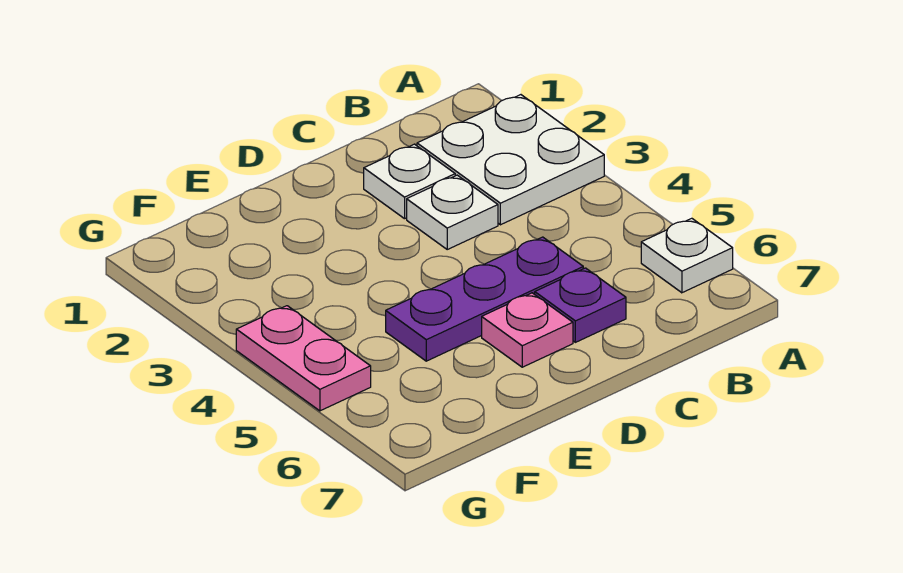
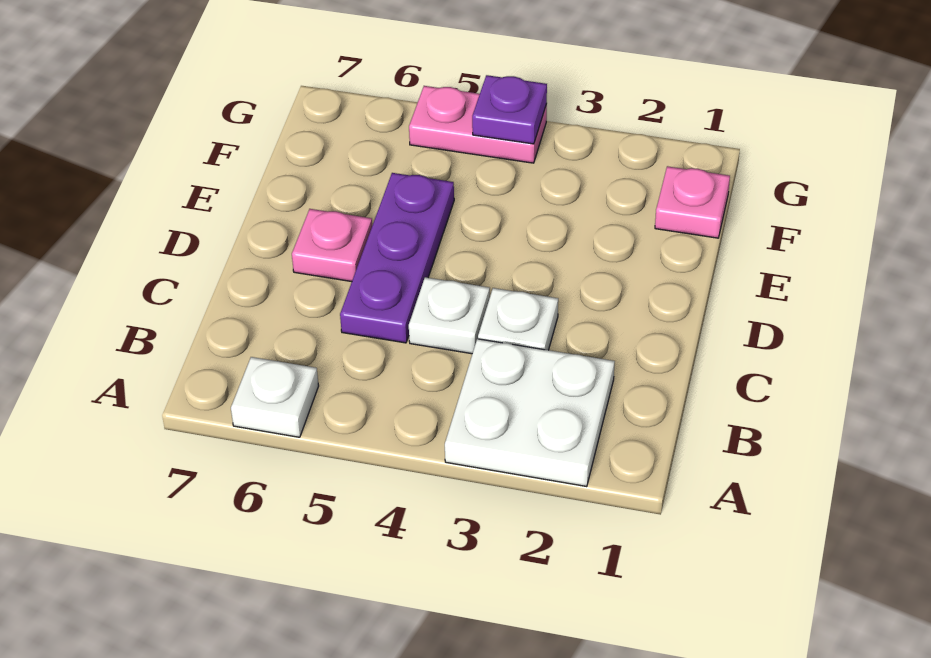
white 1x1 plate [364,144,455,219] -> white 1x1 plate moved to [409,277,490,354]
purple 1x1 plate [535,268,626,342] -> purple 1x1 plate moved to [472,75,547,144]
none -> pink 1x1 plate [655,166,730,238]

